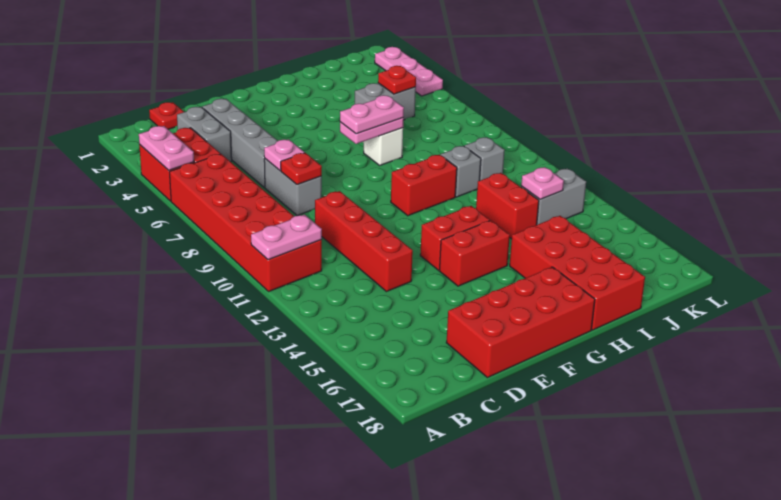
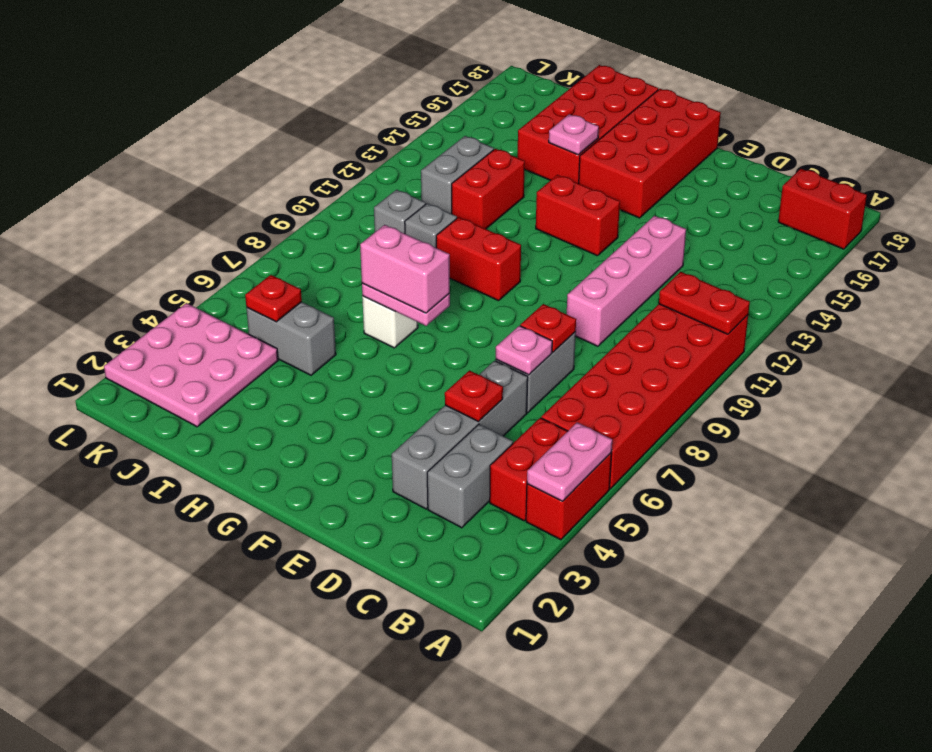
pink 1x2 plate [251,215,322,260] -> red 1x2 plate [659,272,750,334]
red 1x1 plate [149,102,184,129] -> red 1x1 plate moved to [445,371,503,422]
red 1x4 brick [315,191,413,292] -> pink 1x4 brick [567,216,686,346]
red 2x4 brick [446,267,595,378] -> red 2x4 brick turned to [579,89,721,218]
red 1x2 brick [439,220,510,286] -> red 1x2 brick moved to [778,169,867,249]
pink 1x2 plate [340,95,404,134] -> pink 1x2 brick [360,225,450,313]
grey 1x2 brick [521,168,586,225] -> grey 1x2 brick turned to [421,136,494,214]
pink 1x1 plate [521,167,564,199] -> pink 1x1 plate moved to [549,114,599,155]
pink 1x3 plate [375,47,443,96] -> pink 3x3 plate [104,303,278,427]

